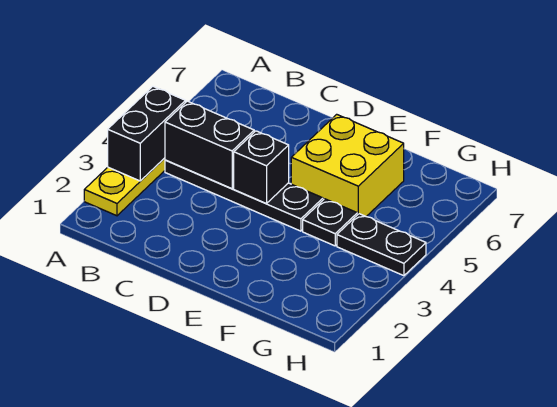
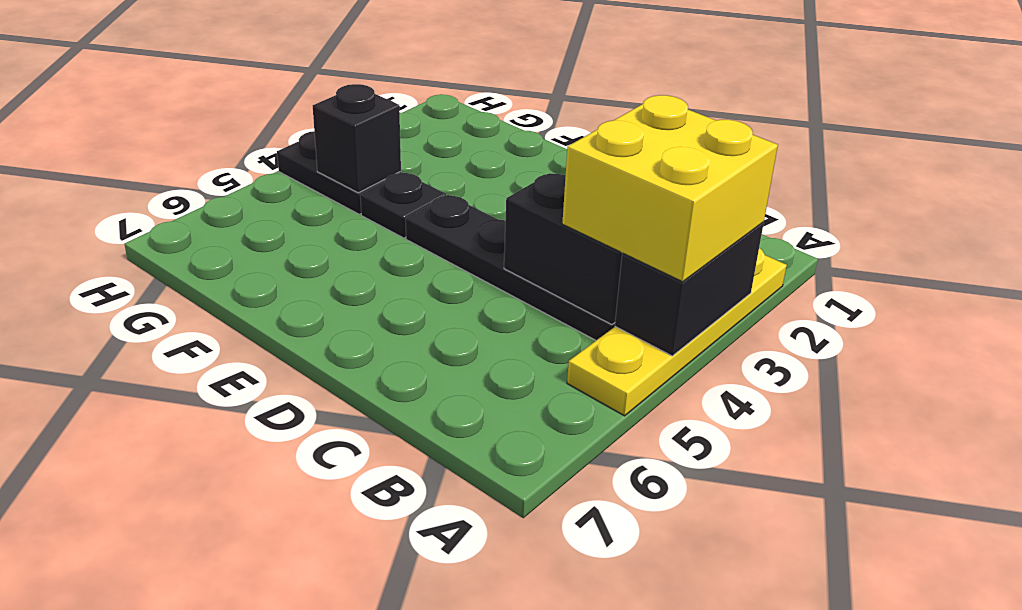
black 1x1 brick [234,131,289,204] -> black 1x1 brick moved to [313,84,401,193]
yellow 2x2 brick [291,114,404,216] -> yellow 2x2 brick moved to [562,95,778,282]

